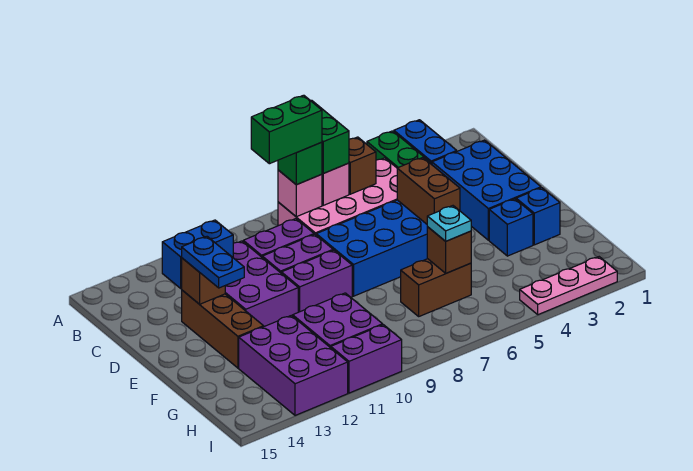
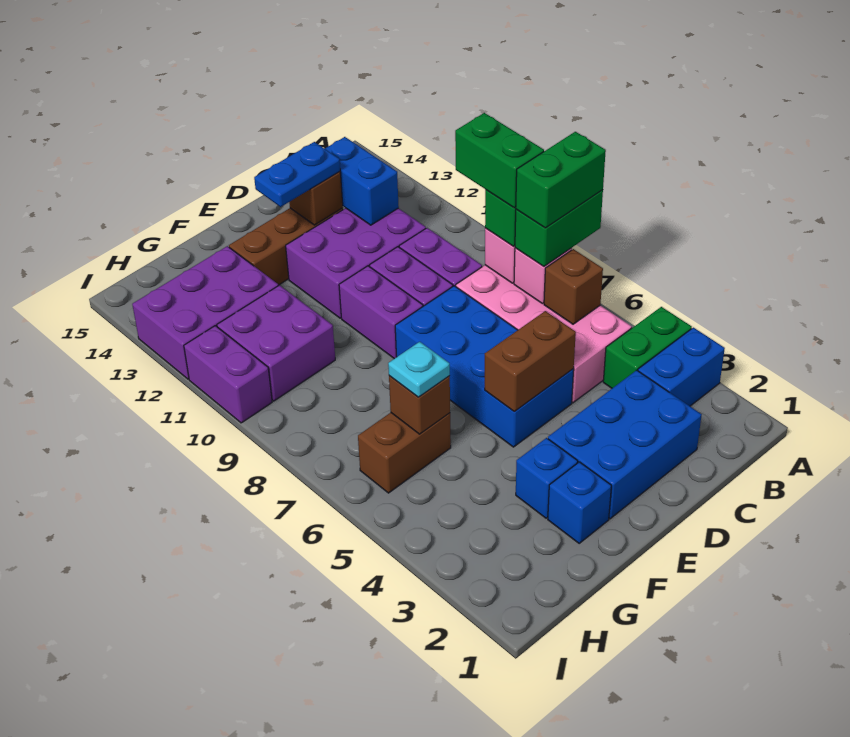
none -> green 1x2 brick [515,132,606,228]
brown 1x2 brick [401,259,471,316] -> brown 1x2 brick turned to [358,413,451,493]
pink 1x3 plate [520,257,617,315] -> none

